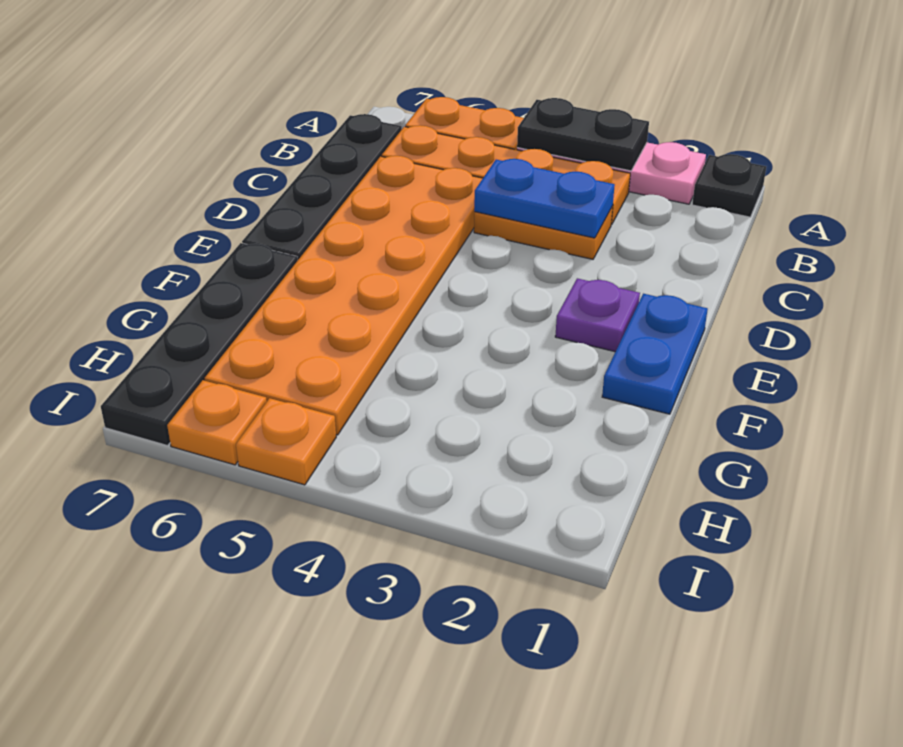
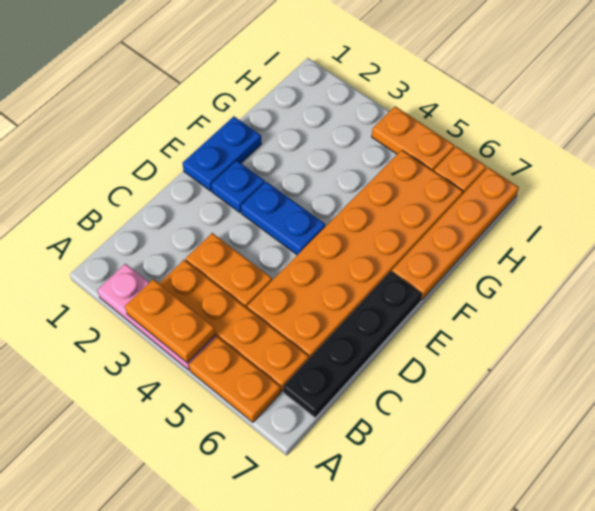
black 1x1 plate [692,154,766,217] -> none
black 1x2 plate [517,98,649,171] -> orange 1x2 plate [125,279,215,363]
blue 1x2 plate [474,159,615,238] -> blue 1x2 plate moved to [241,182,325,255]
purple 1x1 plate [555,278,640,352] -> blue 1x1 plate [211,161,265,213]
black 1x4 plate [101,243,298,446] -> orange 1x4 plate [392,167,519,300]
orange 1x1 plate [236,398,336,485] -> orange 1x2 plate [372,106,455,171]

